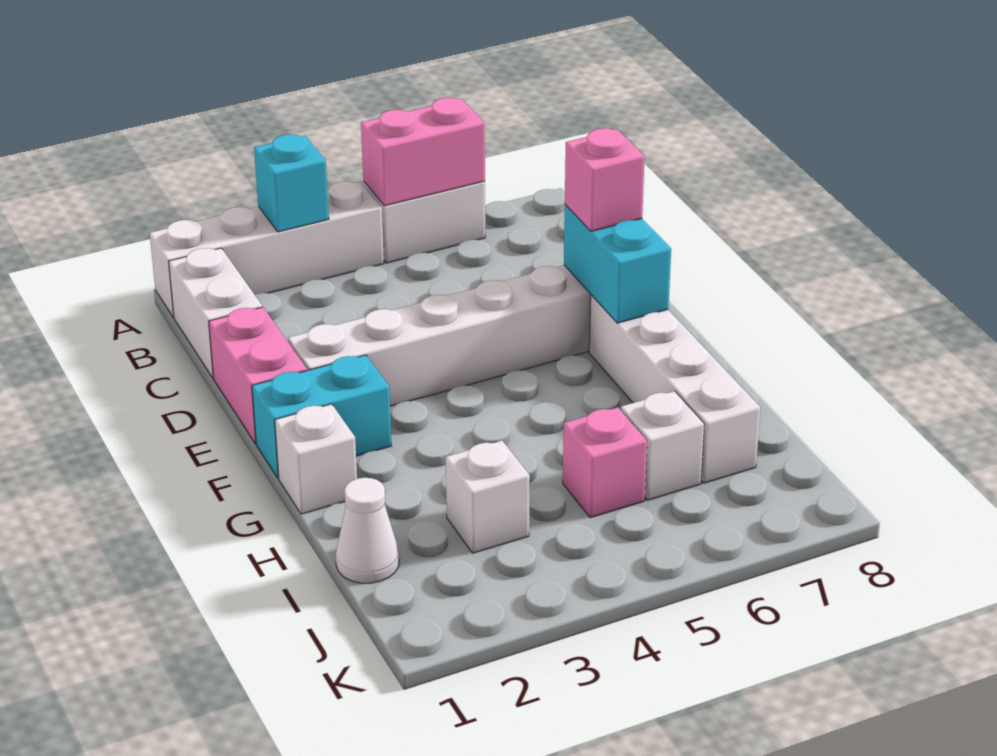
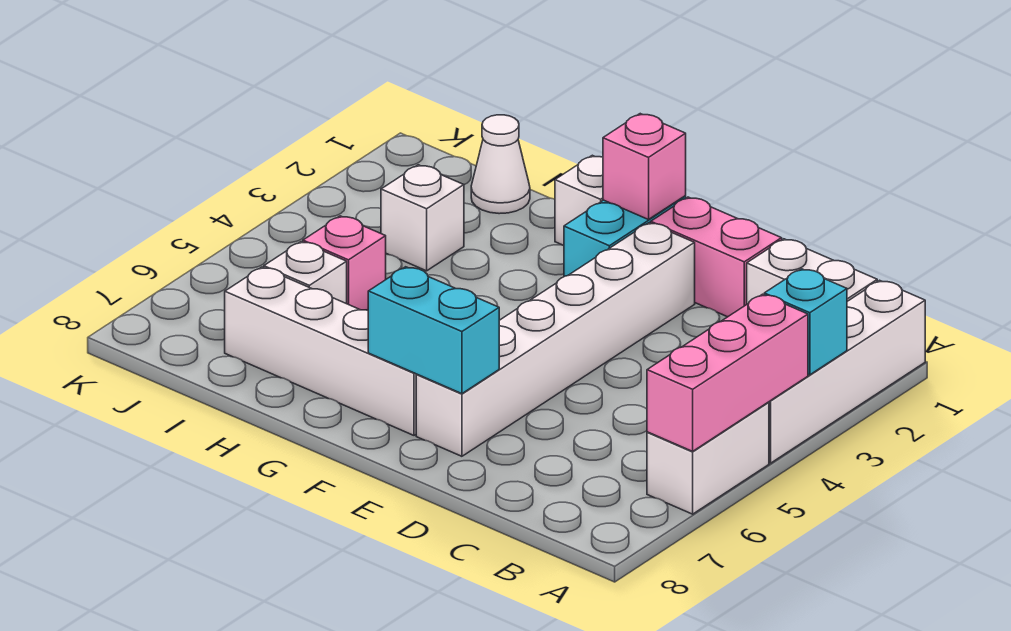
pink 1x2 brick [361,98,485,206] -> pink 1x3 brick [647,294,808,451]
pink 1x1 brick [565,128,645,231] -> pink 1x1 brick moved to [603,114,686,220]

